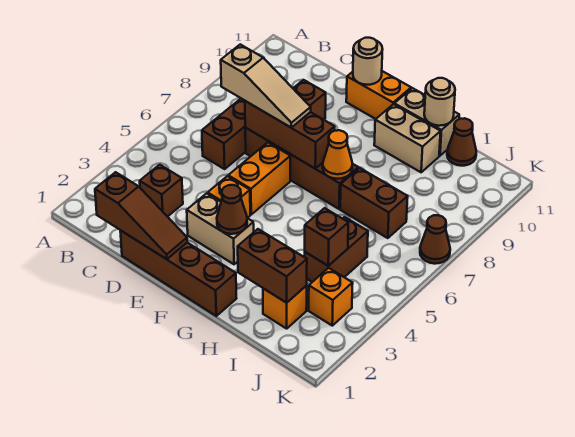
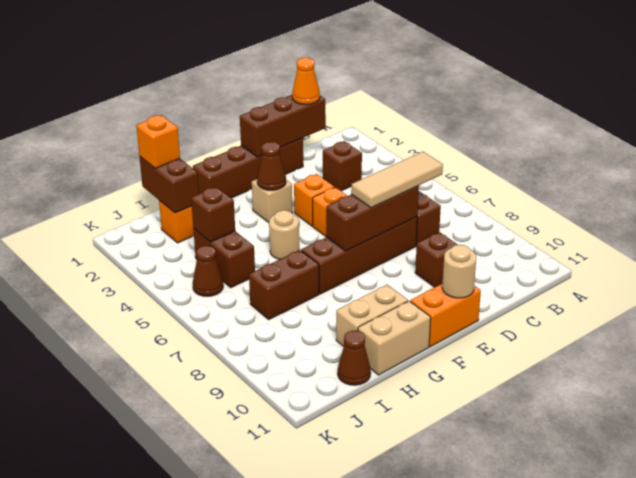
brown 1x3 slope [95,172,187,259] -> brown 1x3 brick [240,95,326,157]
tan 1x3 slope [221,44,311,128] -> tan 1x3 tile [351,152,443,208]
tan 1x2 brick [187,193,254,264] -> tan 1x1 brick [252,179,293,223]
orange 1x1 cone [323,130,352,179] -> orange 1x1 cone moved to [292,58,320,105]
brown 1x2 brick [238,229,307,303] -> brown 1x2 brick turned to [140,157,199,213]
tan 1x1 round brick [424,78,455,126] -> tan 1x1 round brick moved to [269,210,299,259]
orange 1x1 brick [309,268,353,326] -> orange 1x1 brick moved to [136,115,180,168]
brown 1x1 cone [420,215,450,264] -> brown 1x1 cone moved to [193,246,223,296]

